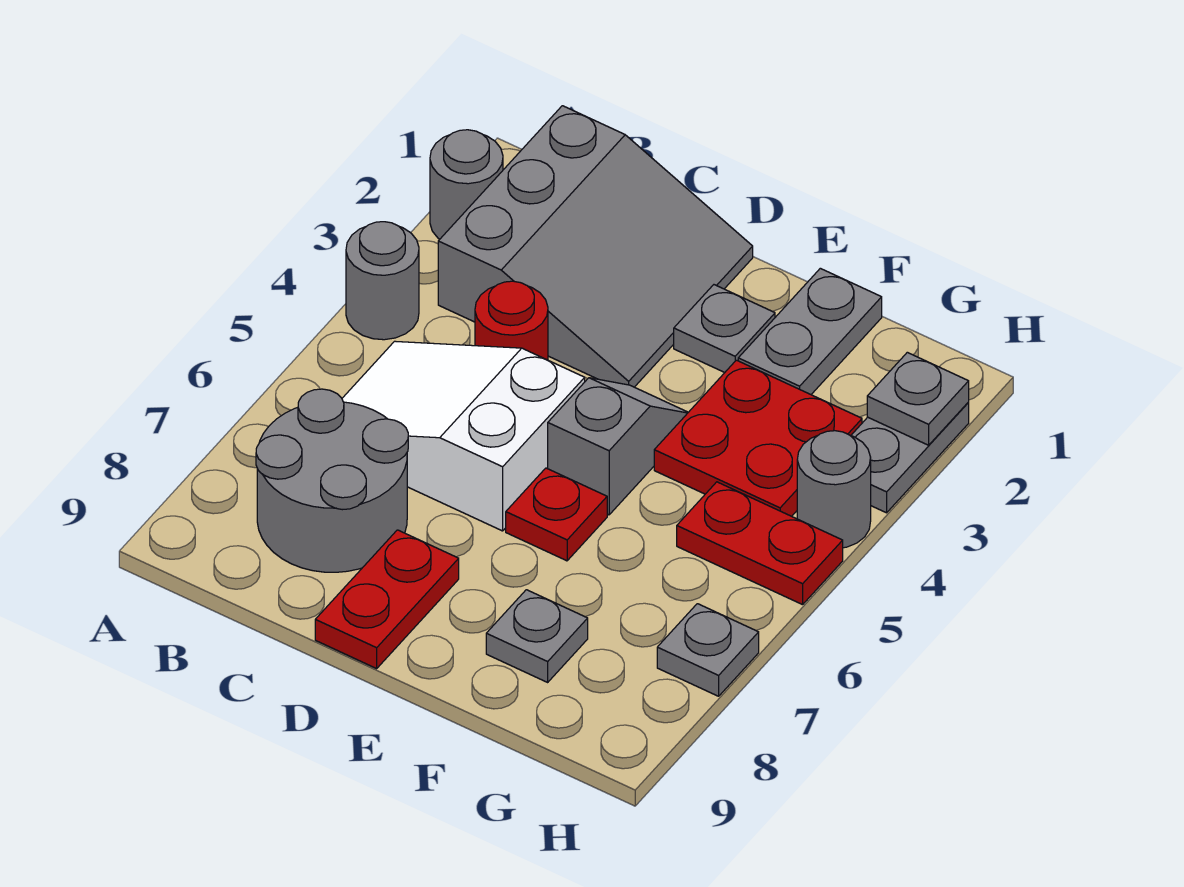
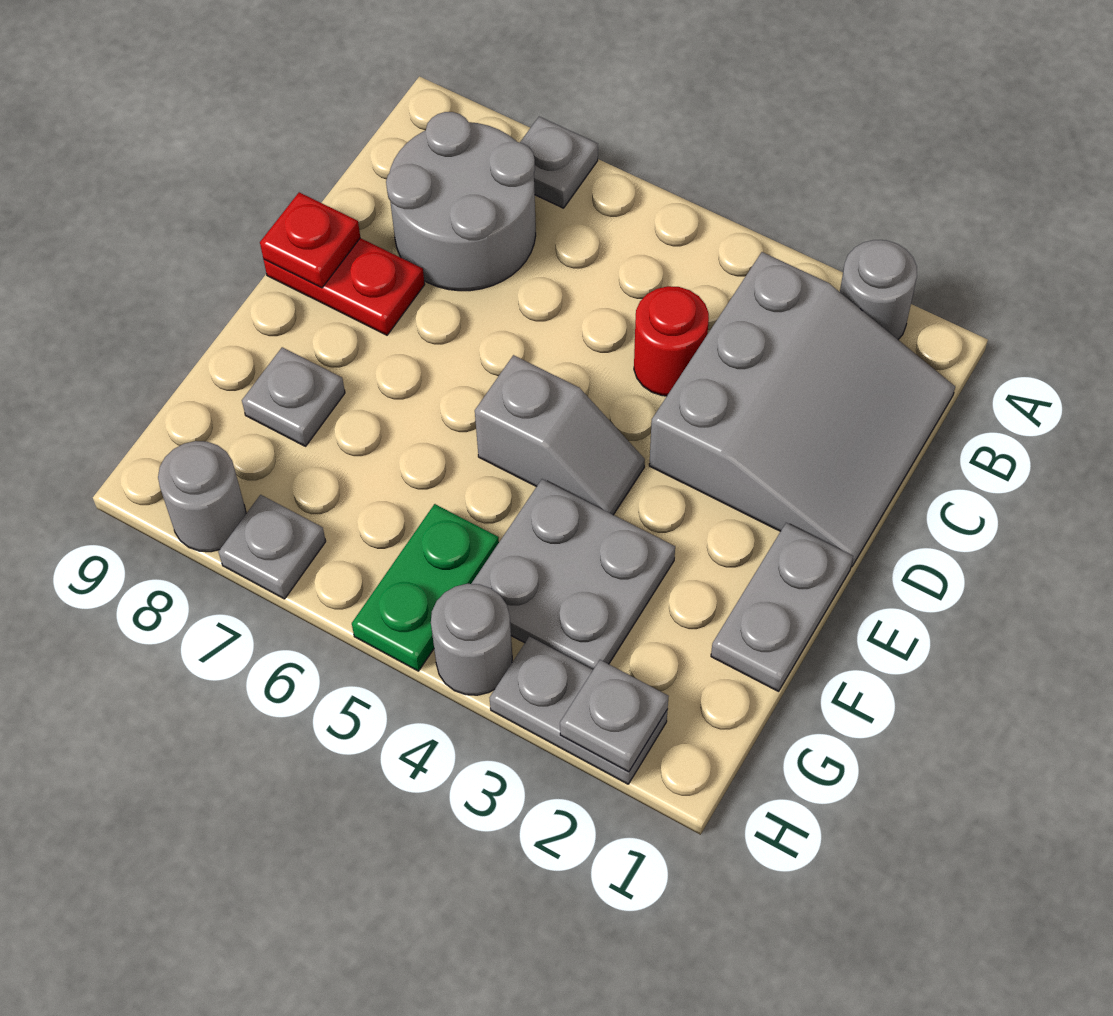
grey 1x1 round brick [346,222,419,340] -> grey 1x1 round brick moved to [158,441,246,552]
grey 3x3 slope [438,106,753,387] -> grey 3x3 slope turned to [649,252,955,567]
white 2x3 slope [342,341,585,531] -> none
grey 1x1 plate [674,285,775,372] -> grey 1x1 plate moved to [520,117,598,208]
red 1x1 plate [506,468,607,561] -> red 1x1 plate moved to [260,192,360,288]
grey 1x2 plate [738,268,882,394] -> grey 1x2 plate turned to [711,523,853,691]
red 2x2 plate [654,360,862,516] -> grey 2x2 plate [471,479,675,670]
red 1x2 plate [677,482,843,605] -> green 1x2 plate [352,504,499,671]

